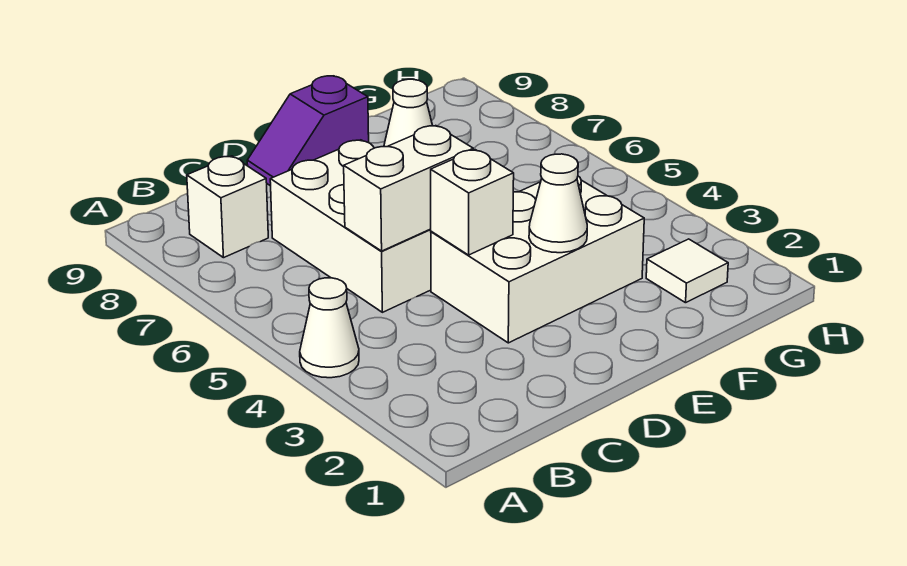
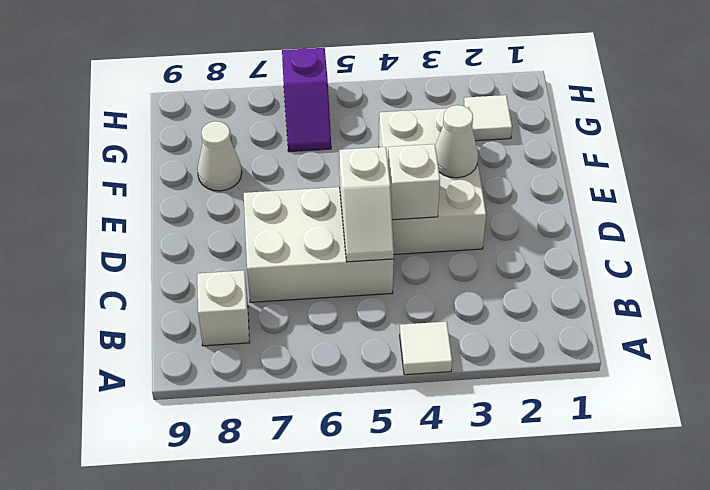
white 1x1 cone [300,278,359,378] -> white 1x1 tile [400,322,452,375]
white 1x2 brick [344,126,473,251] -> white 1x2 slope [339,147,394,262]
purple 1x2 slope [247,76,369,186] -> purple 1x2 slope moved to [282,48,331,152]

